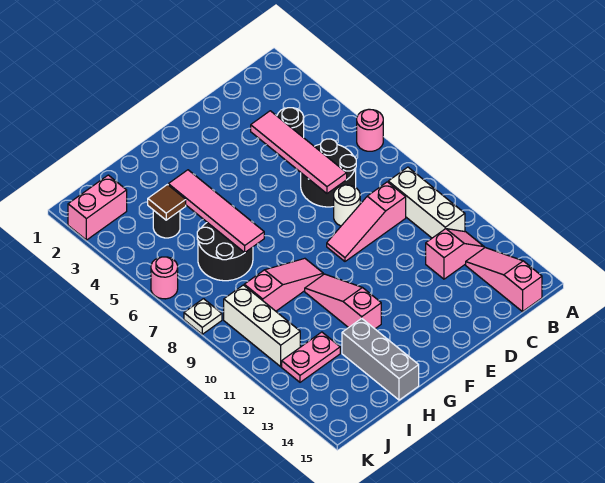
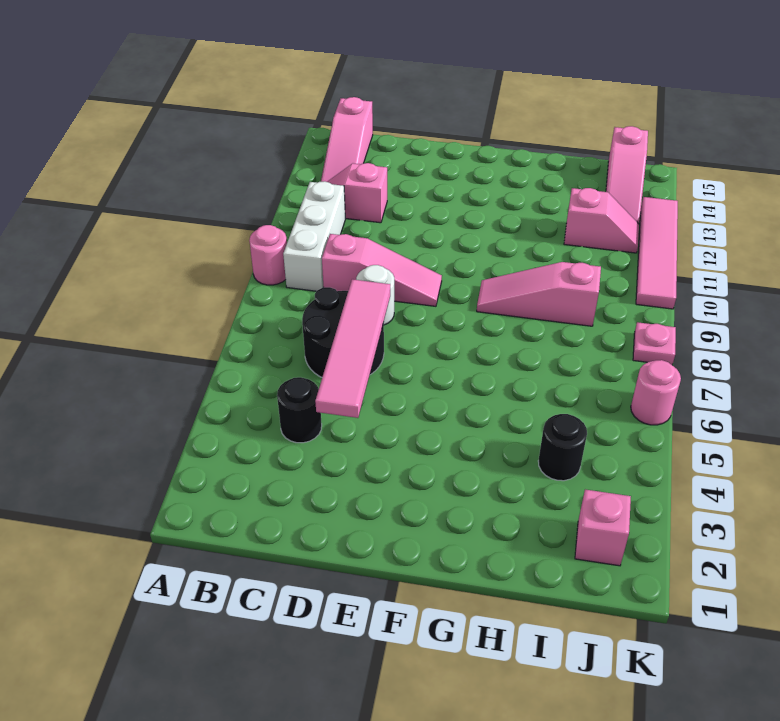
pink 1x1 round brick [357,109,383,151] -> pink 1x1 round brick moved to [249,225,287,285]
pink 1x3 slope [305,274,381,329] -> pink 1x3 slope moved to [606,126,648,224]
pink 1x4 tile [168,170,264,252] -> pink 1x4 tile moved to [636,197,678,309]
black 2x2 round brick [197,223,253,281] -> none
grey 1x3 brick [342,318,419,400] -> none
brown 1x1 tile [148,185,186,220] -> none
pink 1x2 plate [282,332,340,382] -> pink 1x2 slope [564,188,639,253]
pink 1x2 brick [68,175,127,240] -> pink 1x1 brick [575,490,631,566]
white 1x3 brick [224,285,300,367] -> none
white 1x1 plate [184,299,222,334] -> pink 1x1 plate [633,322,676,365]

